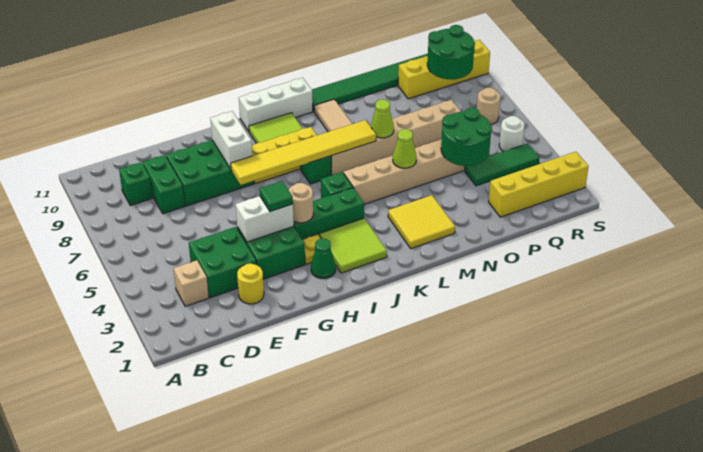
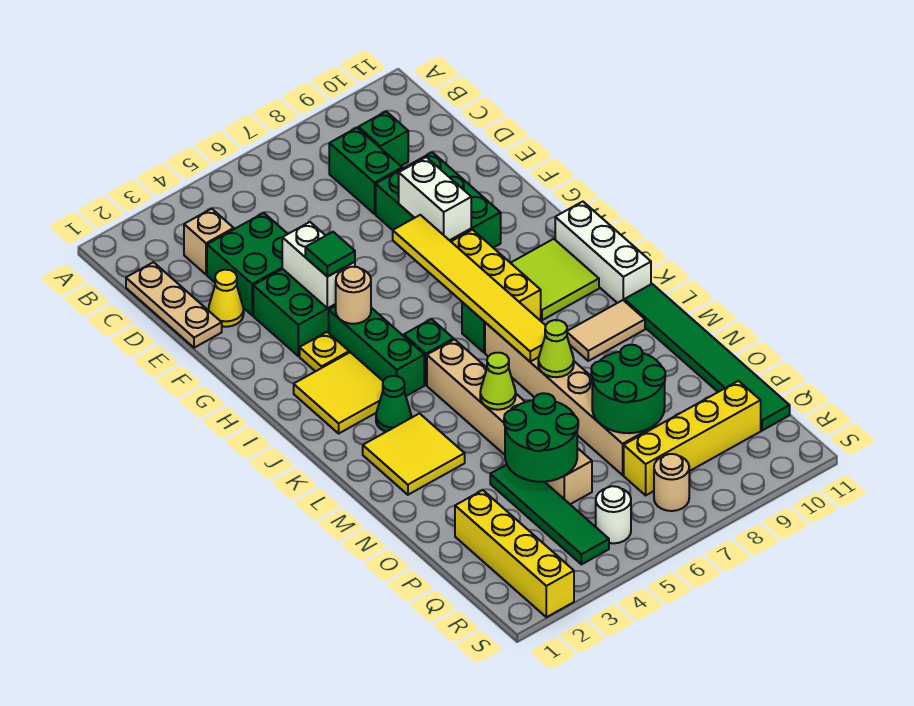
none -> tan 1x3 plate [126,262,222,348]
green 1x2 brick [143,155,185,214] -> green 1x2 brick turned to [329,128,402,214]
yellow 1x1 round brick [237,263,264,304] -> yellow 1x1 cone [208,270,244,327]
white 1x2 brick [210,111,252,169] -> white 1x2 brick turned to [399,157,471,240]
green 1x1 cone [311,238,336,279] -> green 1x1 cone moved to [376,376,411,432]
lime 2x2 tile [319,218,387,273] -> yellow 2x2 tile [294,352,383,433]
green 1x3 tile [465,144,540,186] -> green 1x4 tile [490,465,609,564]
yellow 1x4 brick [398,40,490,99] -> yellow 1x4 brick turned to [624,381,761,495]
green 2x2 round brick [427,25,475,80] -> green 2x2 round brick moved to [591,345,665,433]

